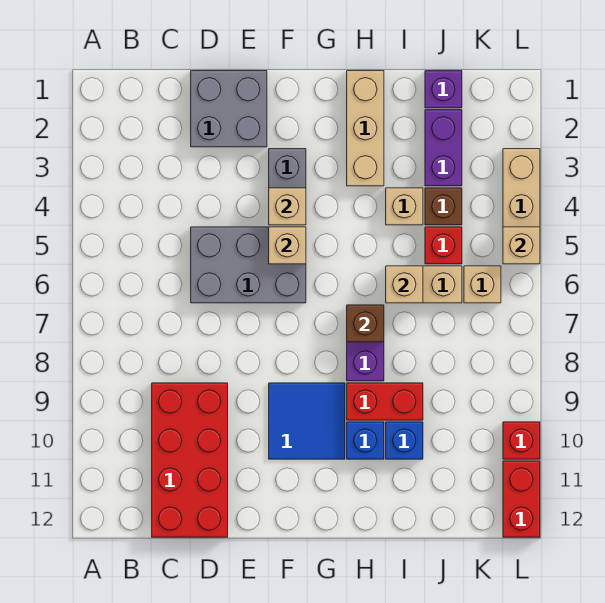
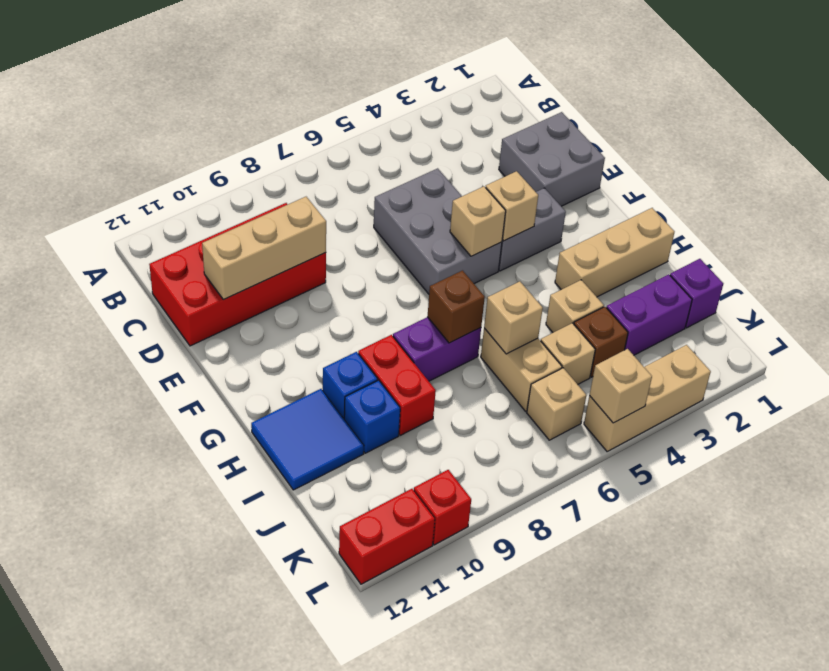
none -> tan 1x3 brick [202,197,326,299]
blue 2x2 tile [269,383,345,459] -> blue 2x2 tile moved to [251,389,364,490]
red 1x1 brick [425,227,462,264] -> tan 1x1 brick [541,323,595,384]

